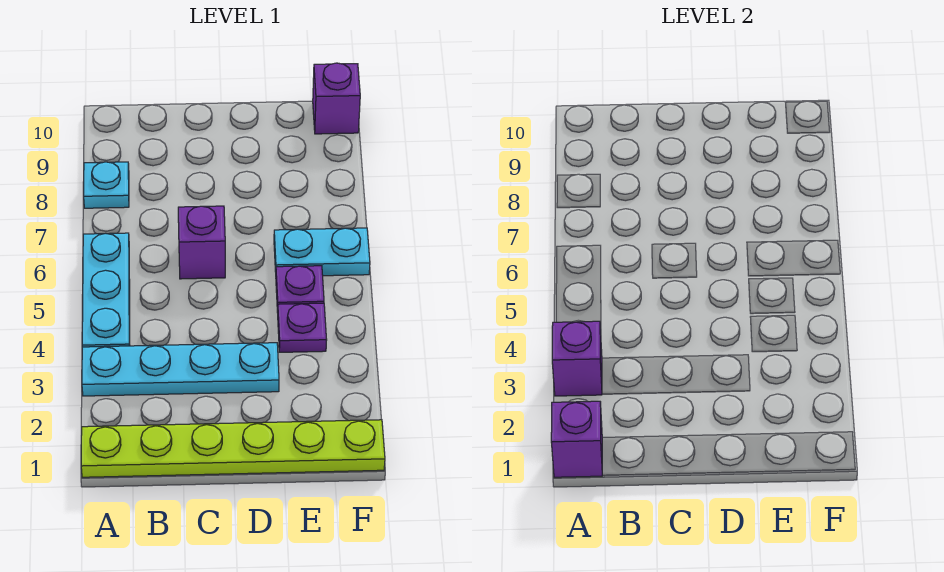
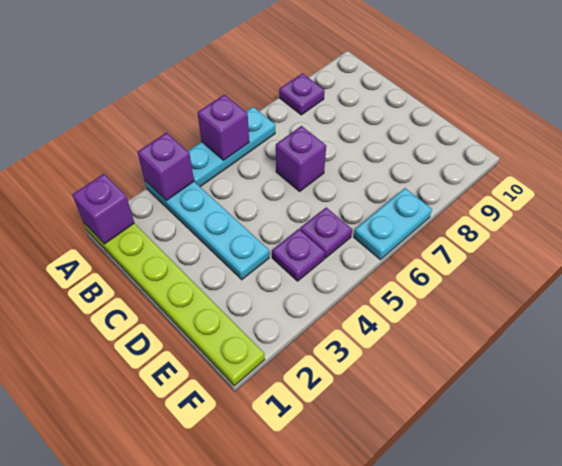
cyan 1x1 plate [84,162,129,208] -> purple 1x1 plate [279,73,325,115]
cyan 1x2 plate [274,228,370,276] -> cyan 1x2 plate turned to [354,188,432,259]
purple 1x1 brick [313,63,360,134] -> purple 1x1 brick moved to [197,95,249,160]

